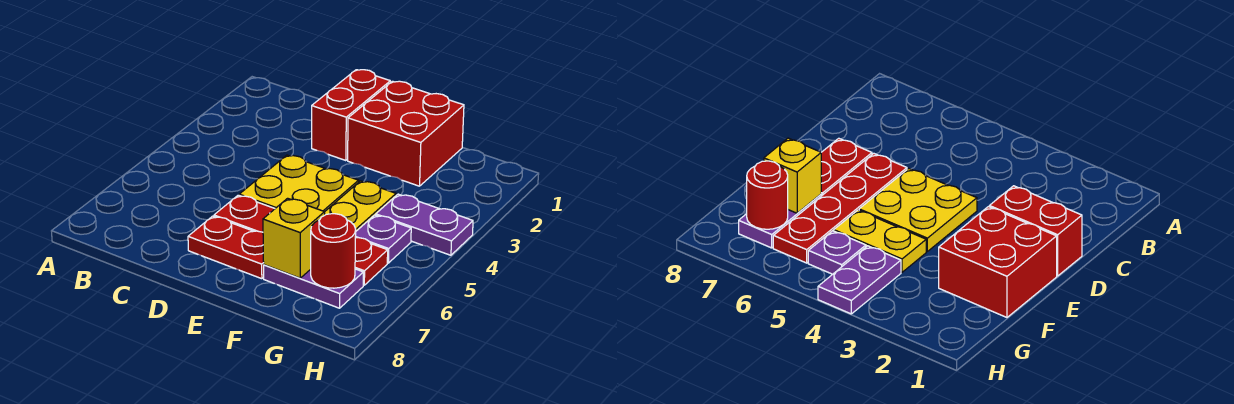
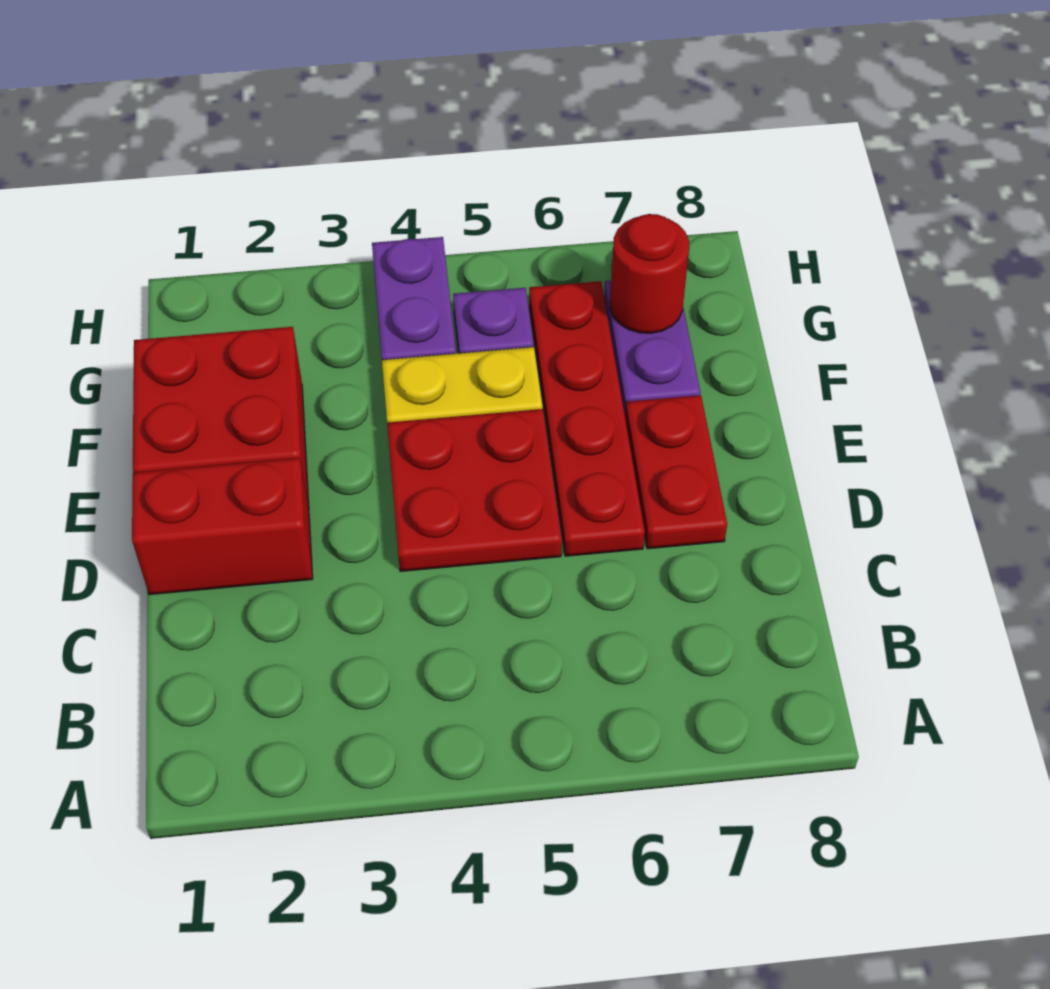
yellow 2x2 plate [239,155,359,212] -> red 2x2 plate [387,409,562,571]
yellow 1x1 brick [263,198,325,278] -> none

